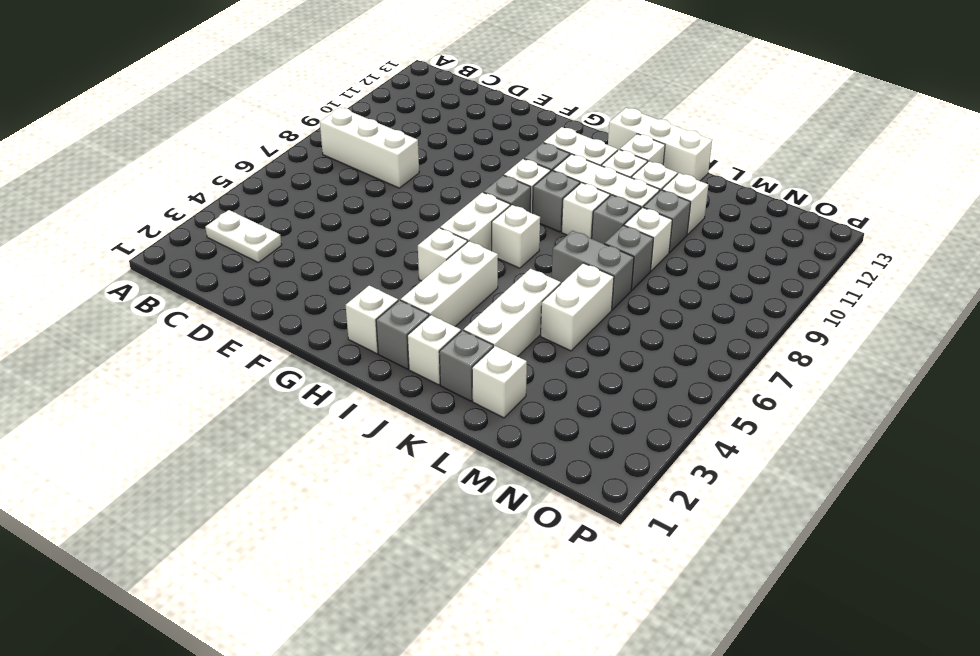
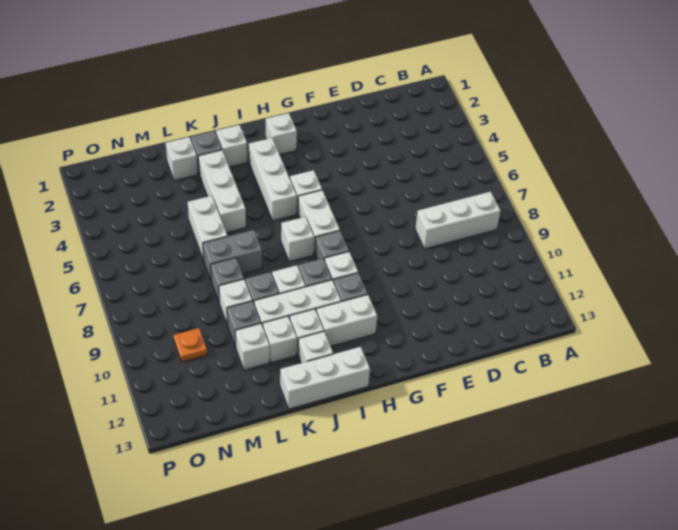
white 1x2 plate [205,210,282,263] -> none
grey 1x1 brick [376,300,429,369] -> none
none -> orange 1x1 plate [173,328,207,362]

